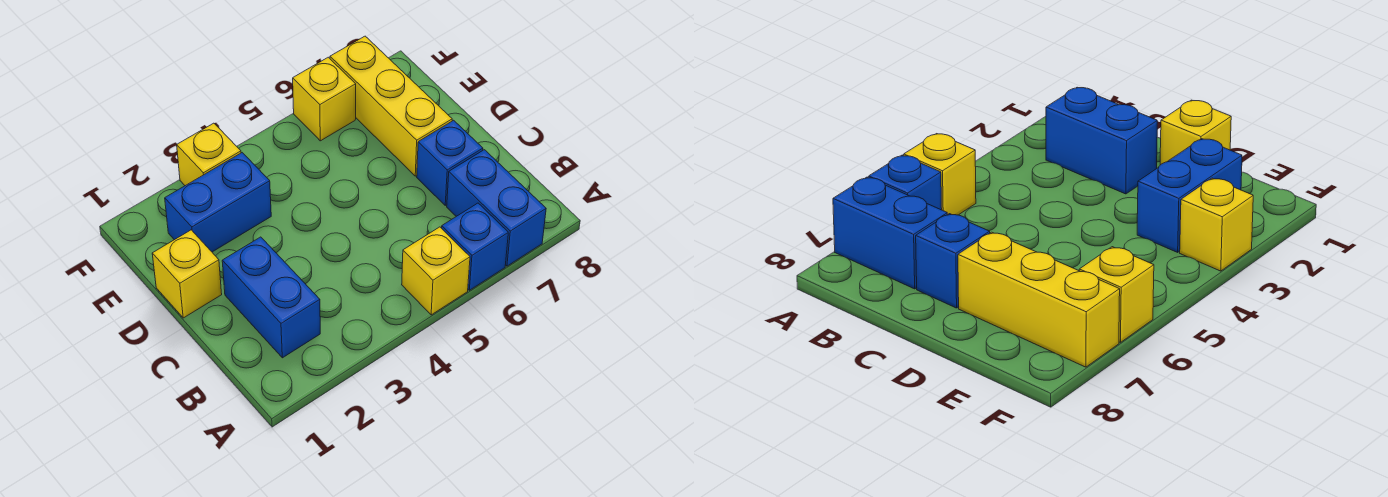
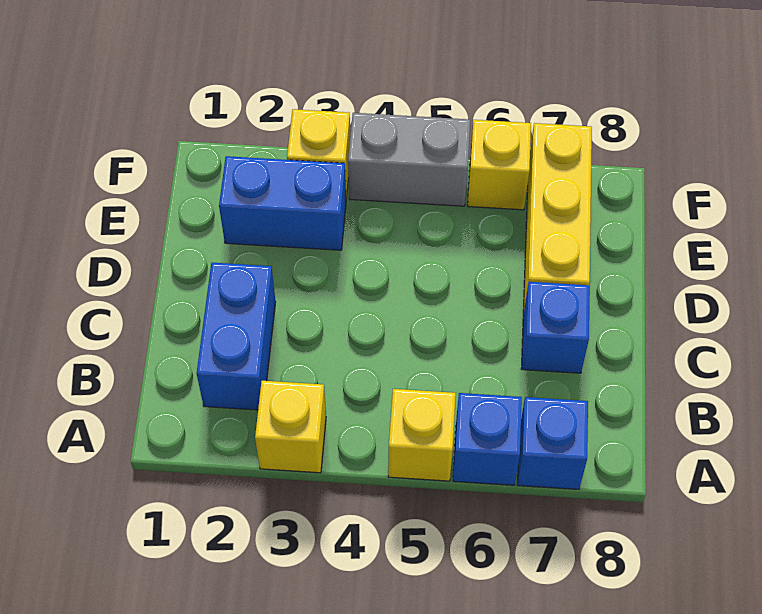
blue 1x2 brick [447,150,546,266] -> blue 1x1 brick [518,397,588,489]
yellow 1x1 brick [152,230,222,318] -> yellow 1x1 brick moved to [255,381,326,473]
none -> grey 1x2 brick [348,113,470,206]

